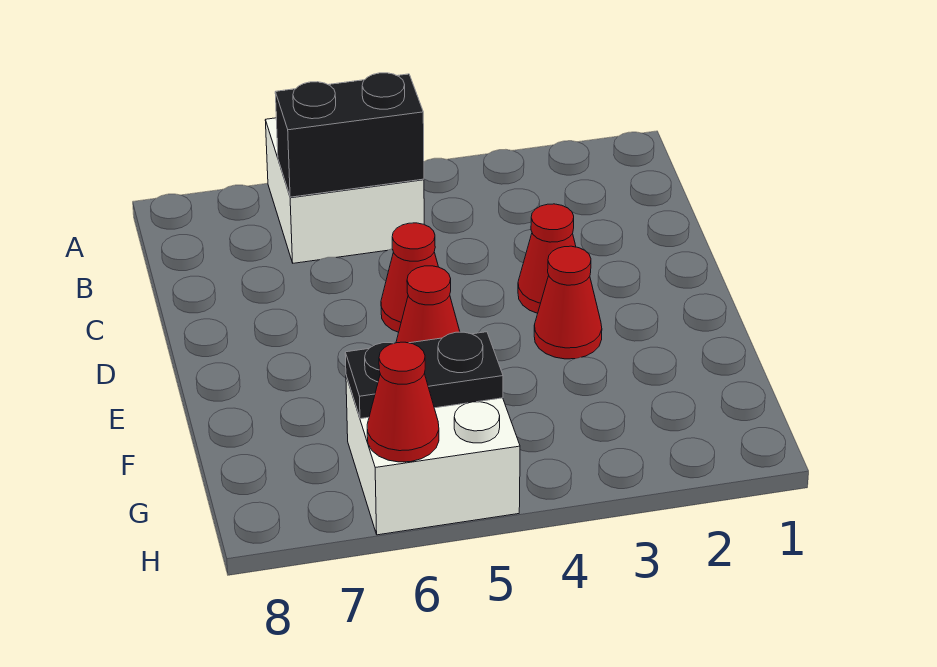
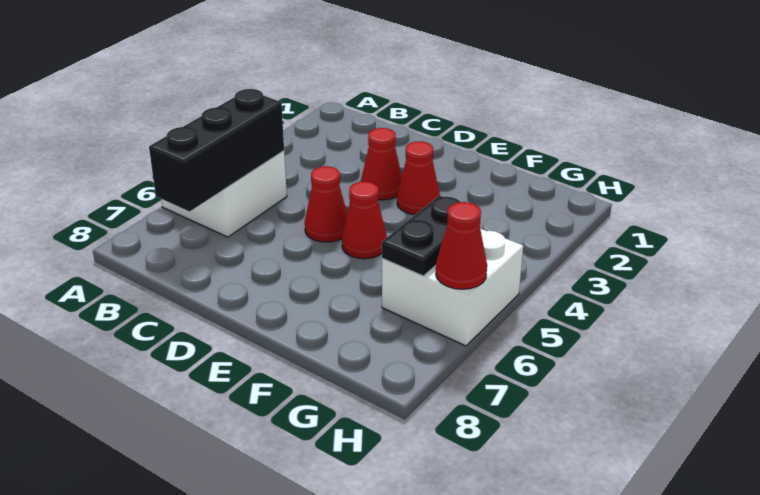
black 1x2 brick [275,73,424,197] -> black 1x3 brick [149,89,284,212]

